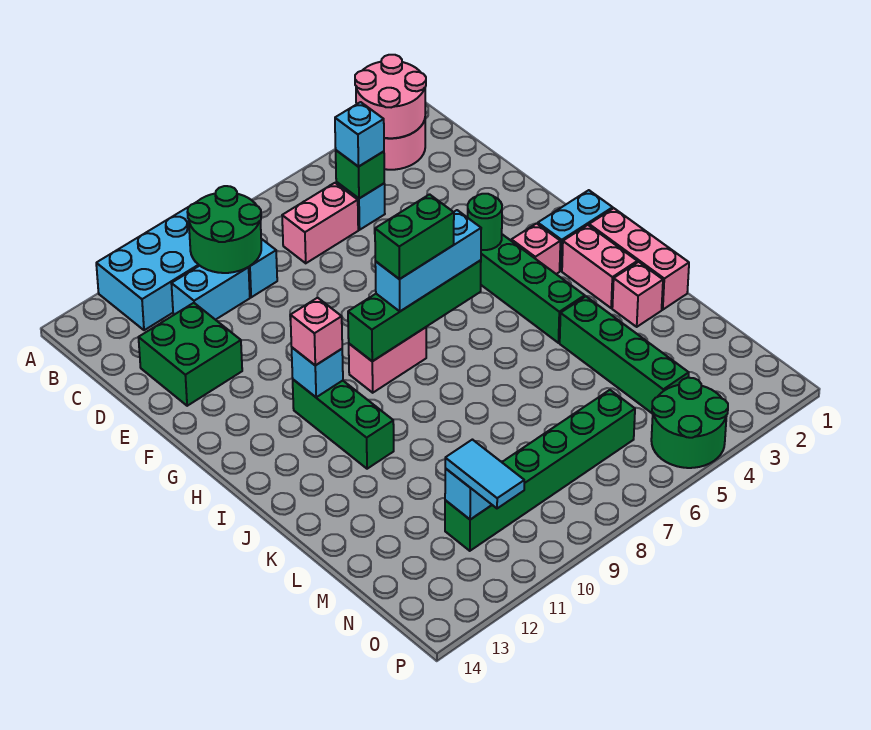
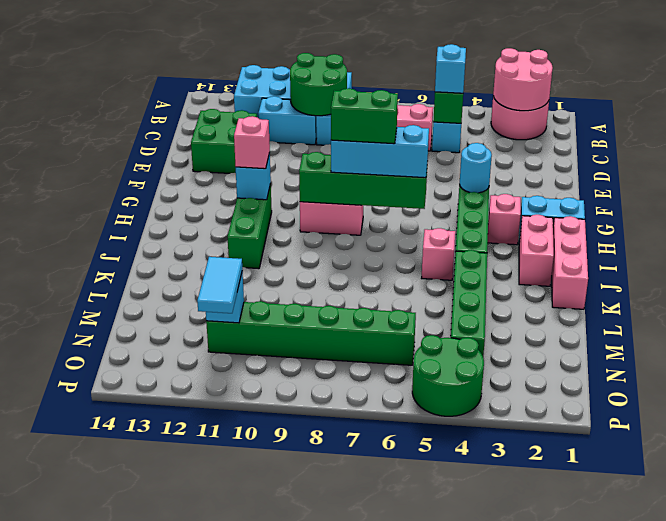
green 1x1 round brick [467,194,502,250] -> cyan 1x1 round brick [459,143,492,193]
pink 1x1 brick [612,262,663,327] -> pink 1x1 brick moved to [422,228,455,280]

